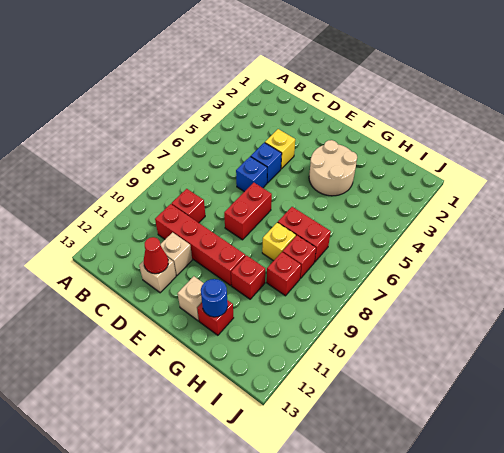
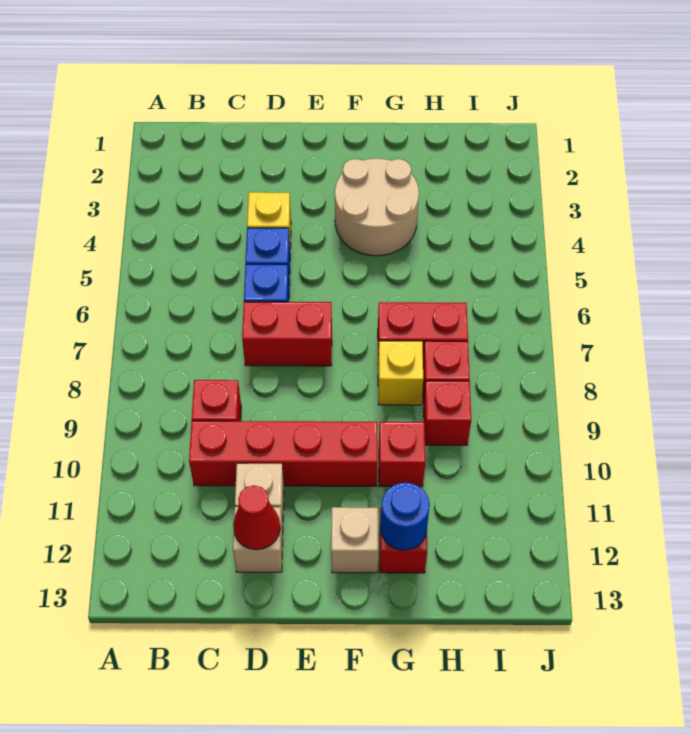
red 1x2 brick [224,183,272,240] -> red 1x2 brick turned to [242,302,332,366]

